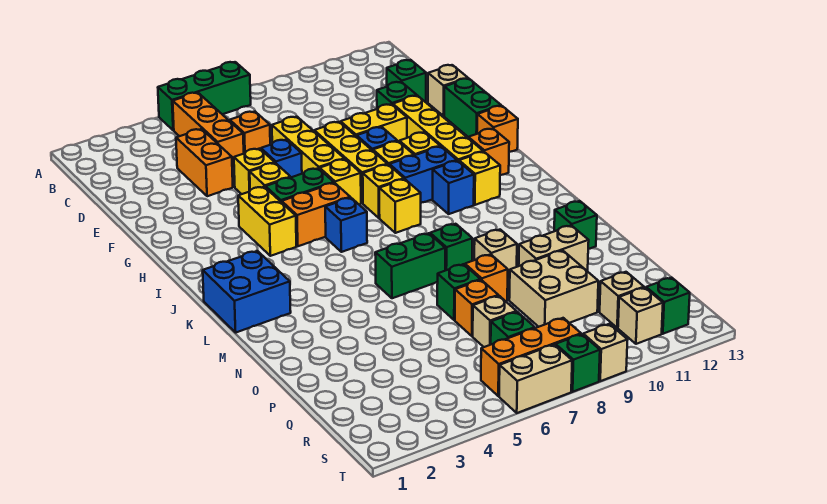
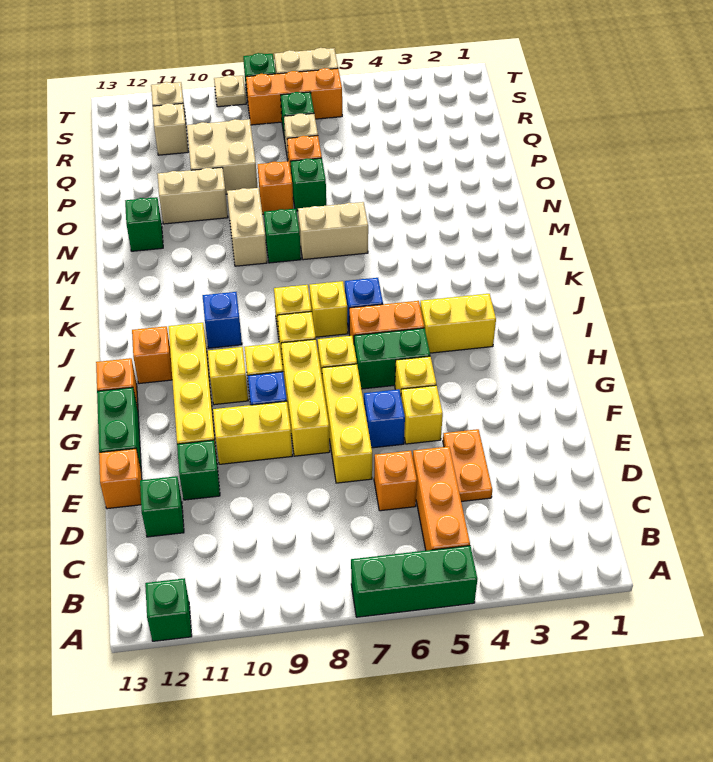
orange 1x2 brick [176,129,233,196] -> orange 1x2 plate [443,429,492,502]
tan 1x1 brick [428,65,468,116] -> orange 1x1 brick [99,449,142,509]
yellow 1x2 brick [238,187,296,256] -> yellow 1x2 brick turned to [420,294,496,353]
blue 1x2 brick [389,146,457,203] -> none
yellow 1x1 brick [459,152,500,205] -> yellow 1x1 brick moved to [309,281,348,337]
blue 2x2 brick [203,251,291,332] -> none
green 1x2 brick [375,233,445,298] -> tan 1x2 brick [298,202,368,260]
tan 1x1 brick [474,230,517,278] -> tan 1x2 brick [227,188,267,266]
green 1x1 brick [646,278,690,334] -> green 1x1 brick moved to [145,578,192,641]
tan 1x1 brick [583,324,628,381] -> tan 1x1 plate [214,75,246,107]

